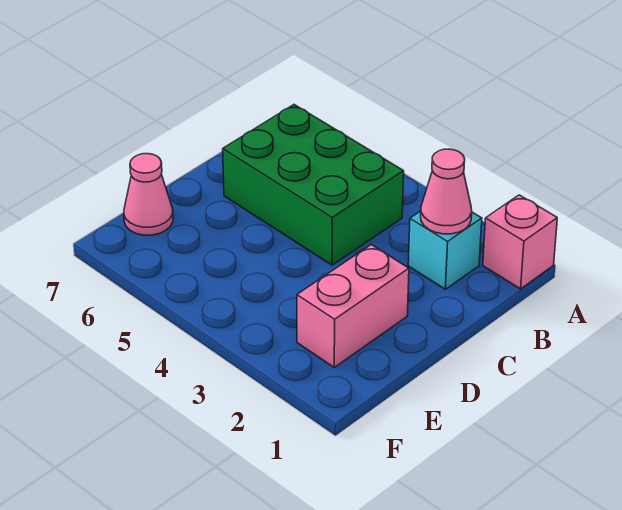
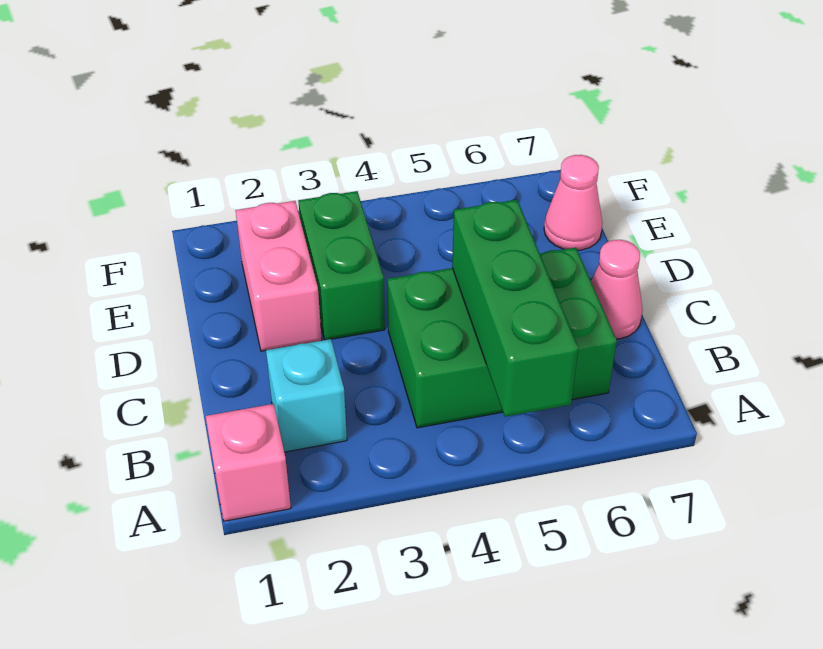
none -> green 1x3 brick [452,200,578,417]
pink 1x1 cone [421,149,472,234] -> pink 1x1 cone moved to [591,240,643,339]
none -> green 1x2 brick [298,191,385,340]

